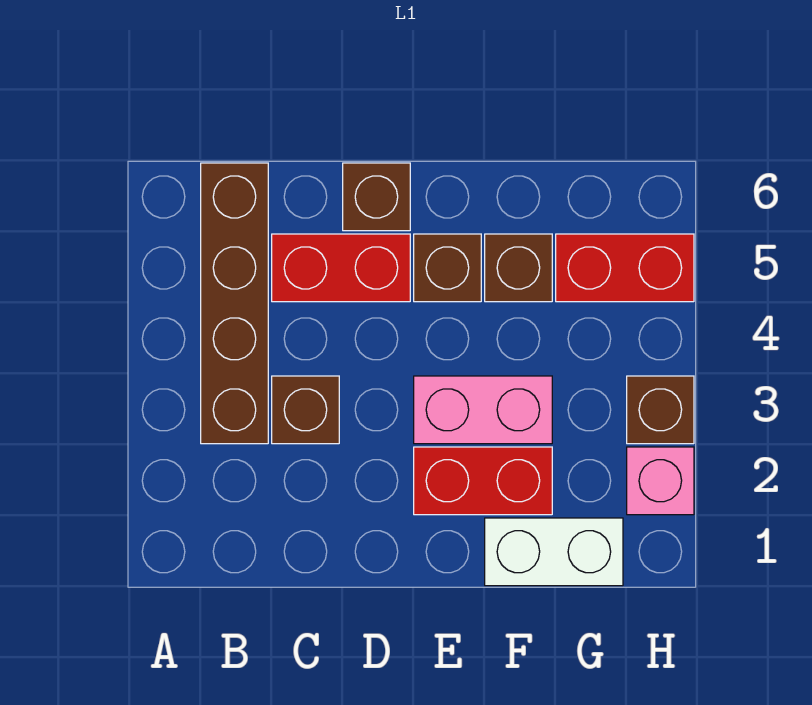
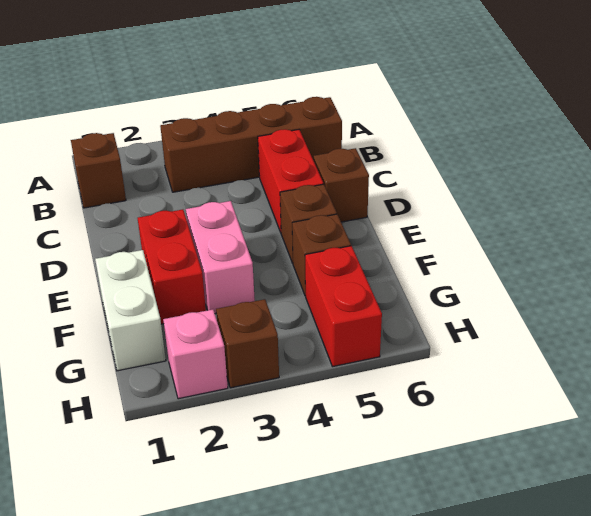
brown 1x1 brick [272,376,339,444] -> brown 1x1 brick moved to [71,133,126,208]

